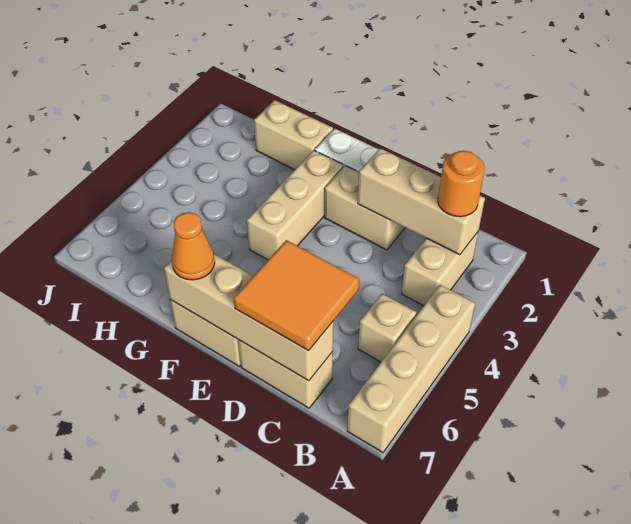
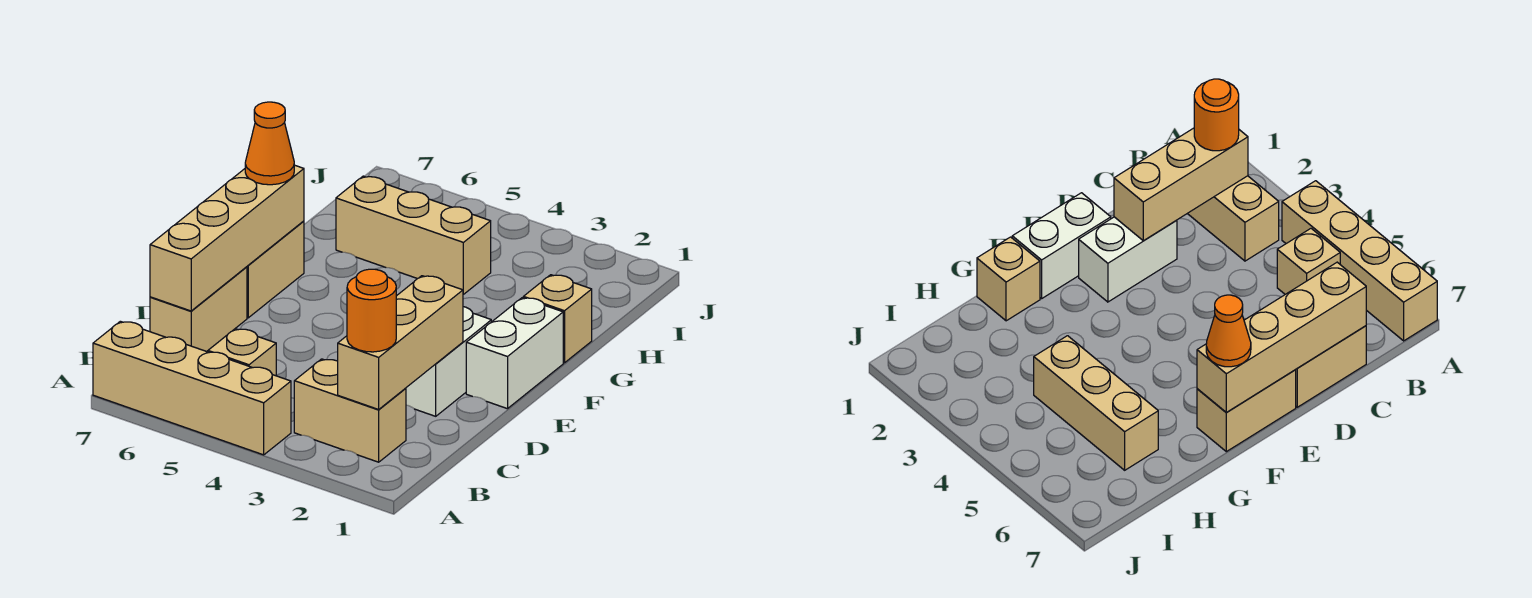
orange 2x2 tile [234,240,359,351] -> none
tan 1x2 brick [325,166,405,250] -> white 1x2 brick [406,307,491,416]
tan 1x3 brick [247,150,344,260] -> tan 1x3 brick moved to [336,176,491,294]
tan 1x2 brick [254,100,333,170] -> tan 1x1 brick [523,275,592,363]

